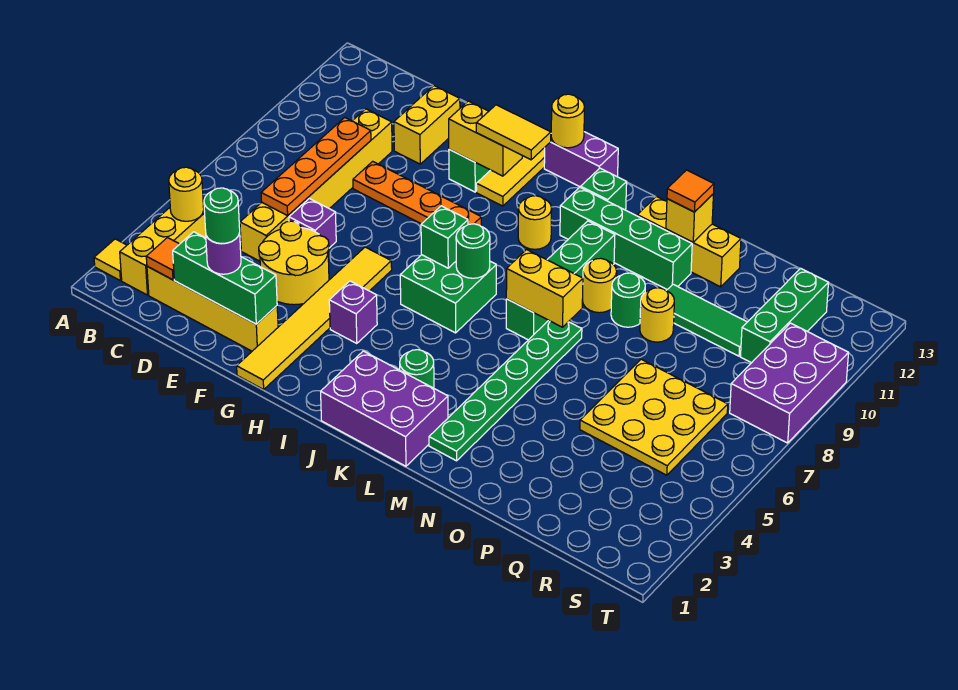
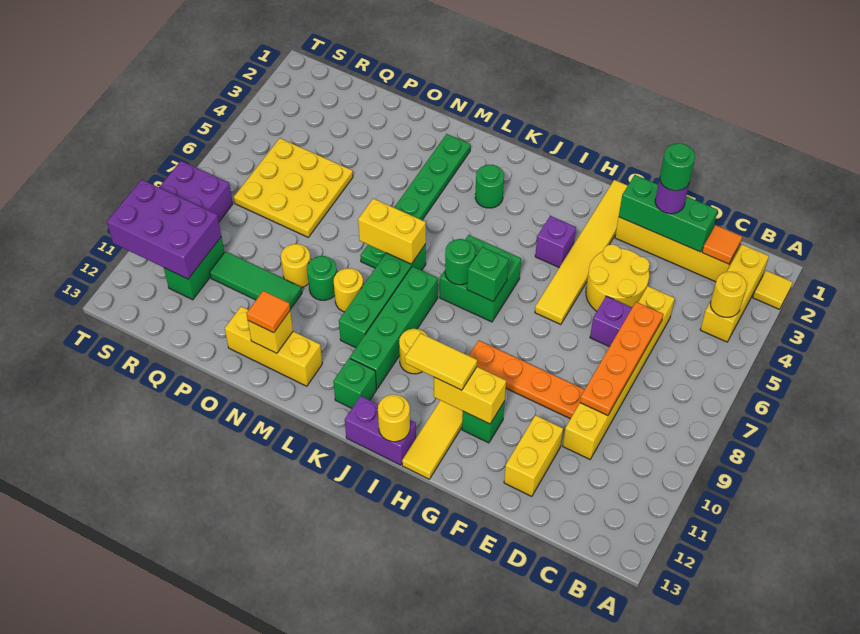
purple 2x3 brick [321,351,448,466] -> purple 2x3 brick moved to [107,180,221,279]
green 1x4 brick [560,187,692,289] -> green 1x4 brick turned to [350,266,438,389]
green 1x3 brick [741,268,828,363] -> green 1x2 brick [164,237,224,300]

